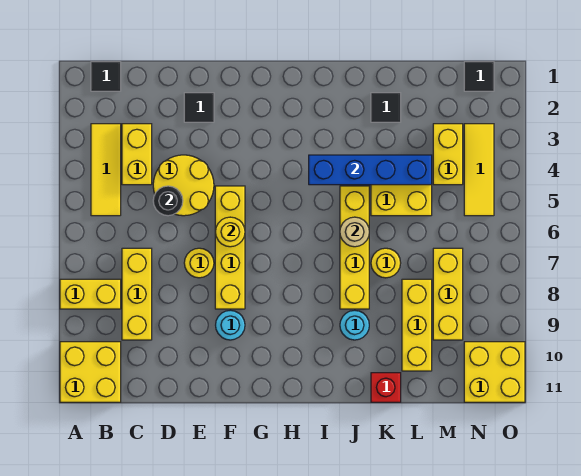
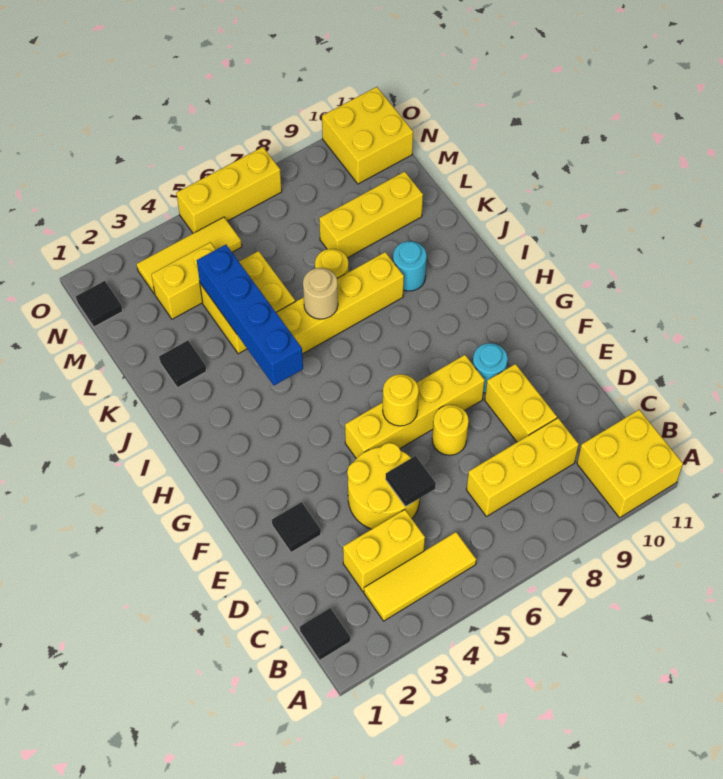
yellow 1x2 brick [60,279,121,309] -> yellow 1x2 brick moved to [485,364,557,442]
black 1x1 round brick [153,186,183,216] -> black 1x1 tile [386,456,436,507]
red 1x1 brick [371,373,401,402] -> none
yellow 1x3 brick [433,248,463,340] -> yellow 1x3 brick moved to [176,147,282,233]

